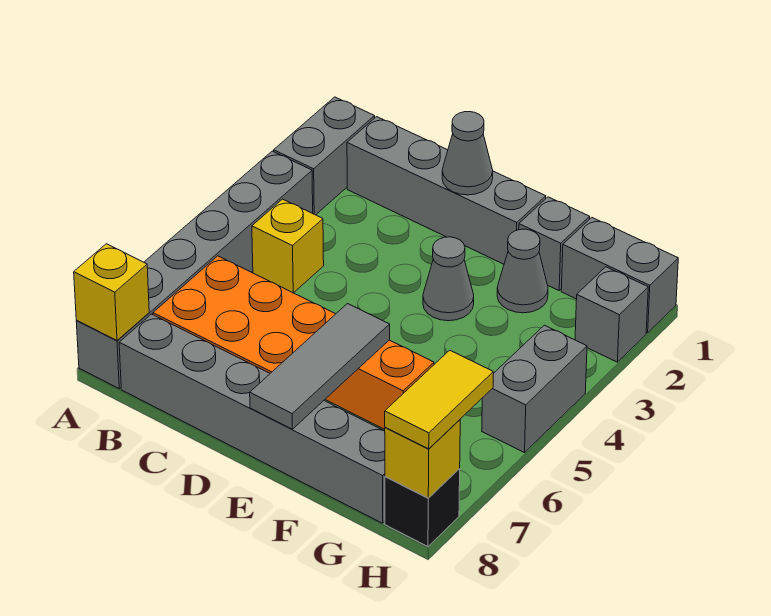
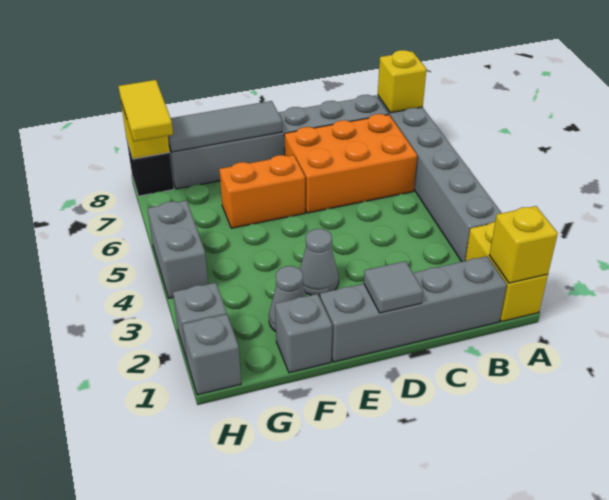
grey 1x2 brick [274,97,375,215] -> yellow 1x2 brick [465,222,548,322]
yellow 1x1 brick [252,199,324,293] -> yellow 1x1 brick moved to [490,206,558,283]
grey 1x1 cone [442,112,493,195] -> grey 1x1 tile [364,261,423,313]
grey 1x3 tile [250,304,390,429] -> grey 1x3 tile turned to [168,101,282,152]
grey 1x2 brick [561,218,678,333] -> grey 1x1 brick [183,314,241,395]

